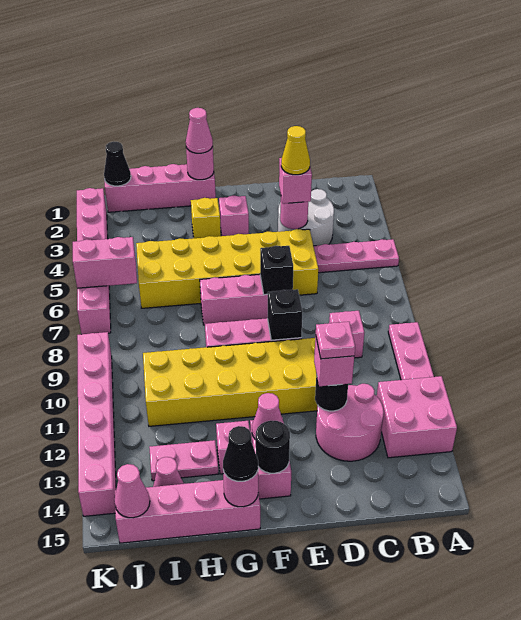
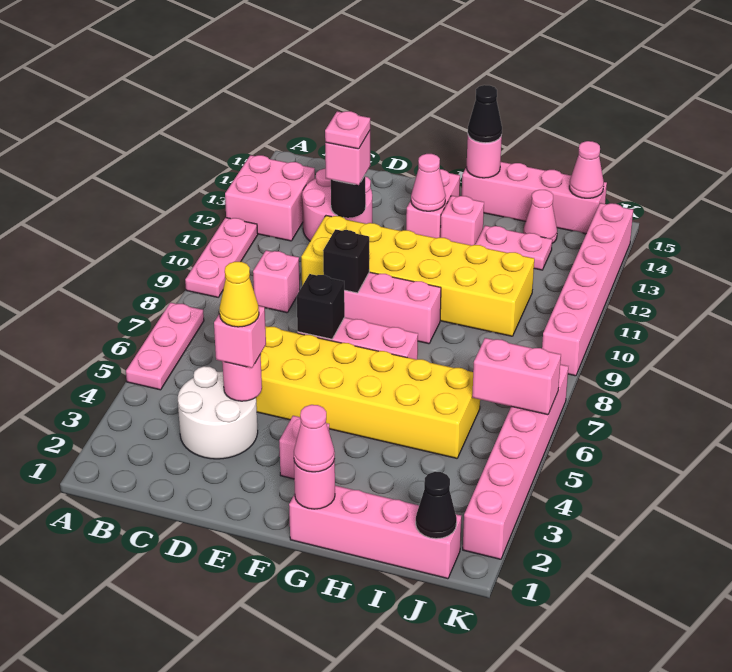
pink 1x3 plate [314,239,399,273] -> pink 1x3 plate turned to [126,303,204,390]
black 1x1 round brick [256,421,290,473] -> none
yellow 1x1 brick [191,198,221,238] -> none

